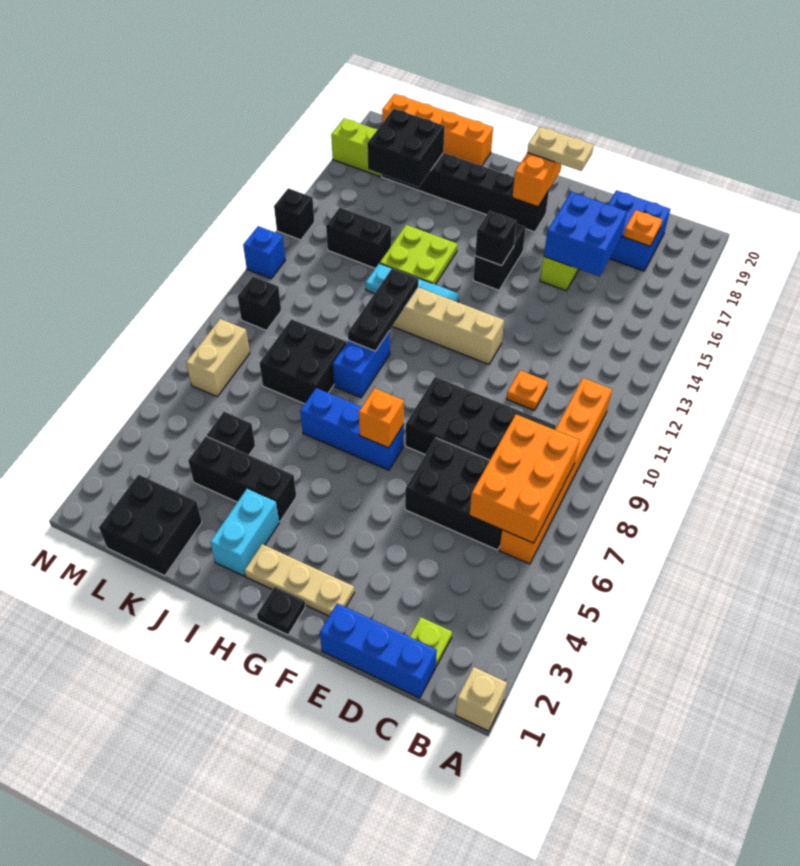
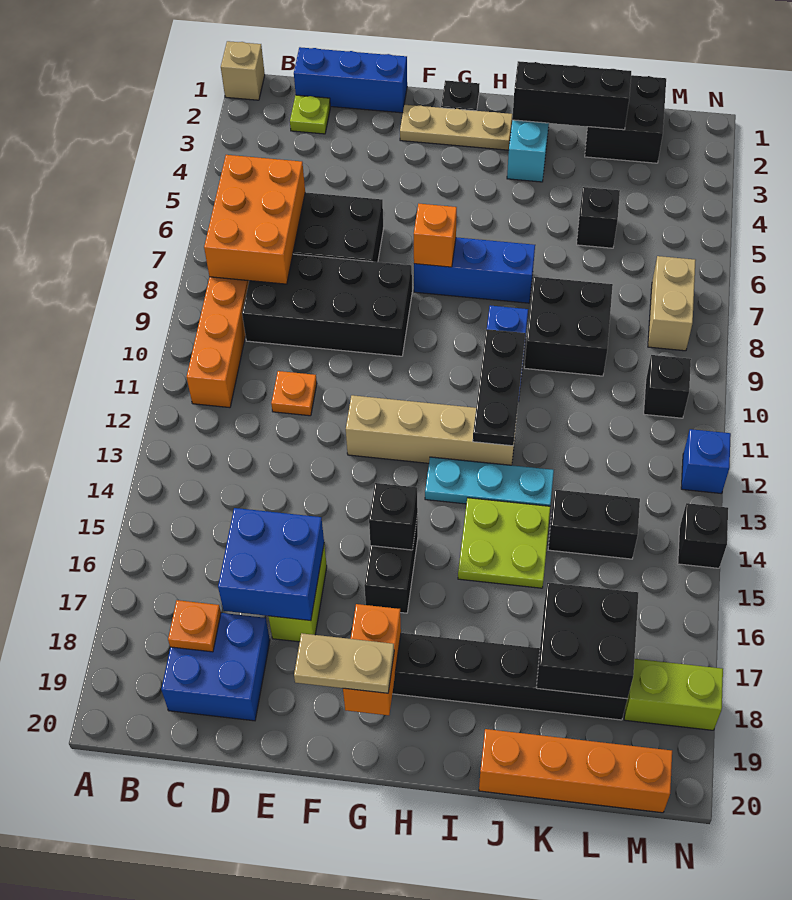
black 1x3 brick [188,436,296,521] -> black 1x3 brick moved to [512,61,631,130]

